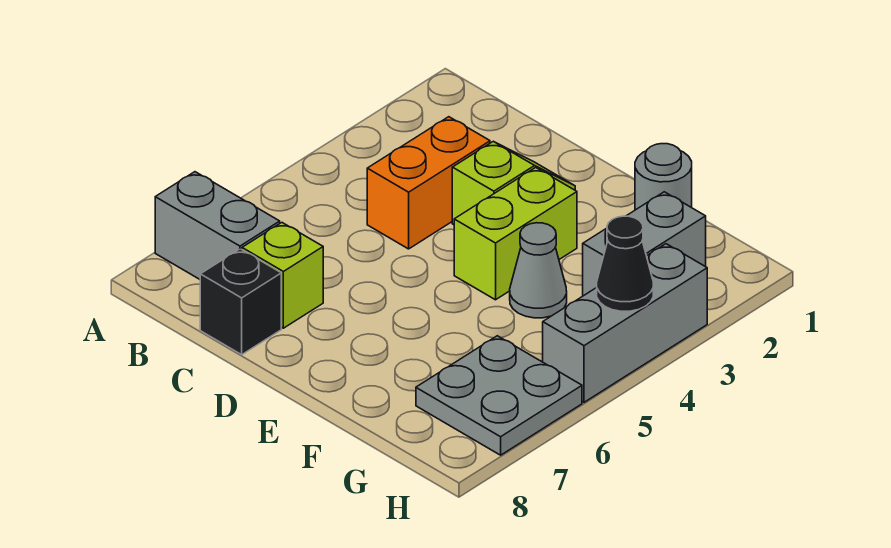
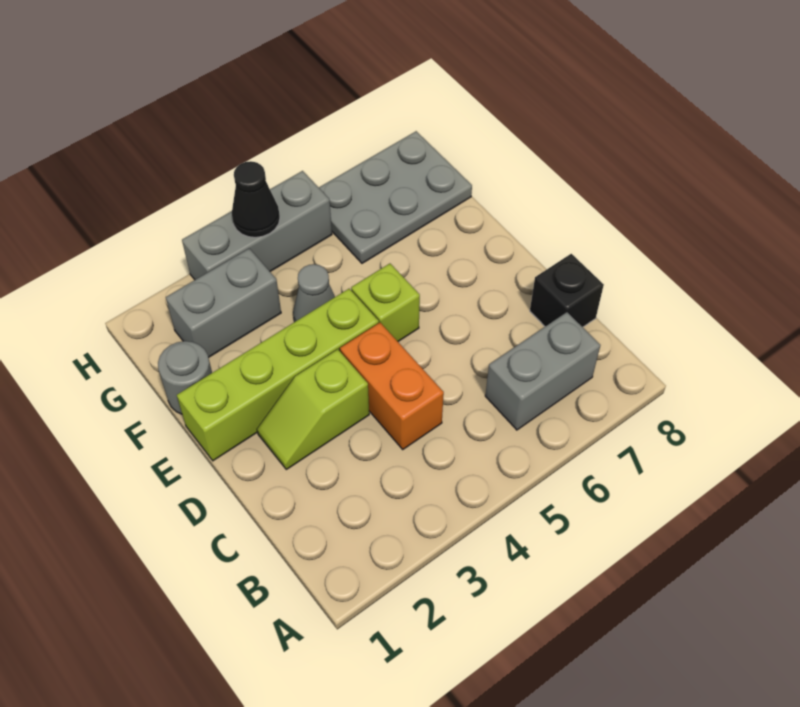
grey 1x2 brick [155,172,280,279] -> grey 1x2 brick turned to [485,312,600,430]
orange 1x2 brick [367,117,490,249] -> orange 1x2 brick turned to [340,323,444,449]
lime 1x1 brick [242,223,323,328] -> lime 1x1 brick moved to [351,264,420,341]
lime 1x2 brick [454,167,577,300] -> lime 1x4 brick [177,289,379,461]
grey 2x2 plate [416,336,582,455] -> grey 2x3 plate [319,131,472,263]

